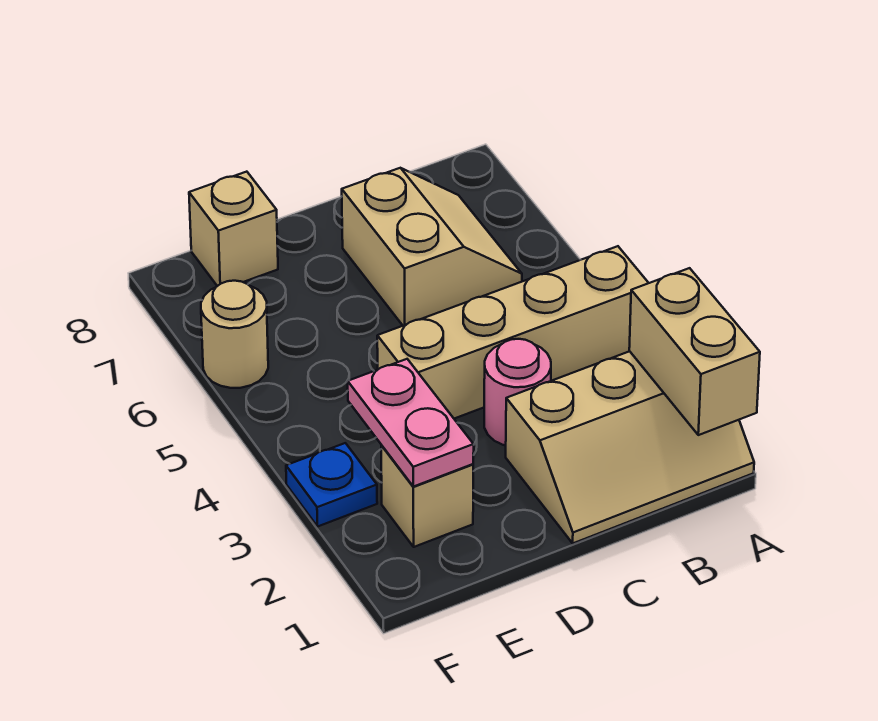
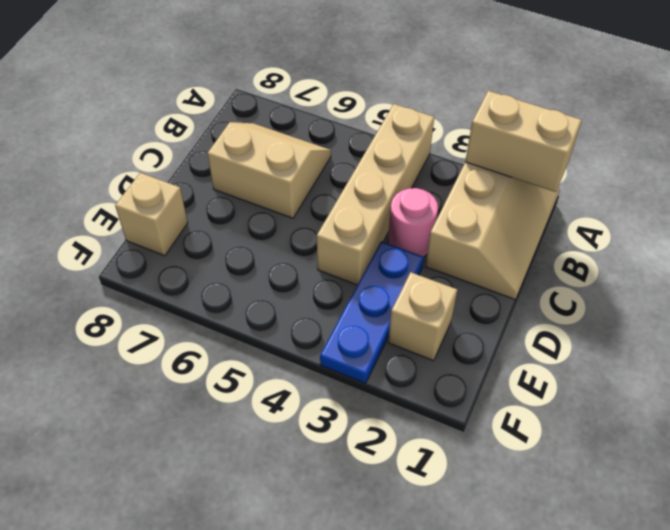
pink 1x2 plate [348,359,474,487] -> none
blue 1x1 plate [286,443,377,527] -> blue 1x3 plate [320,241,424,383]
tan 1x1 round brick [201,281,268,388] -> none

